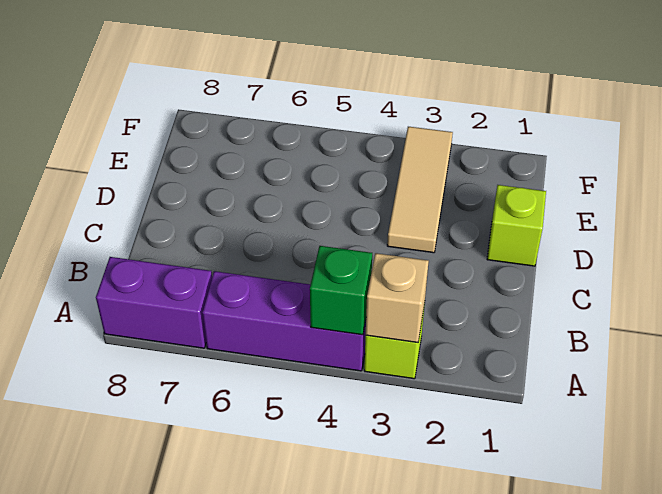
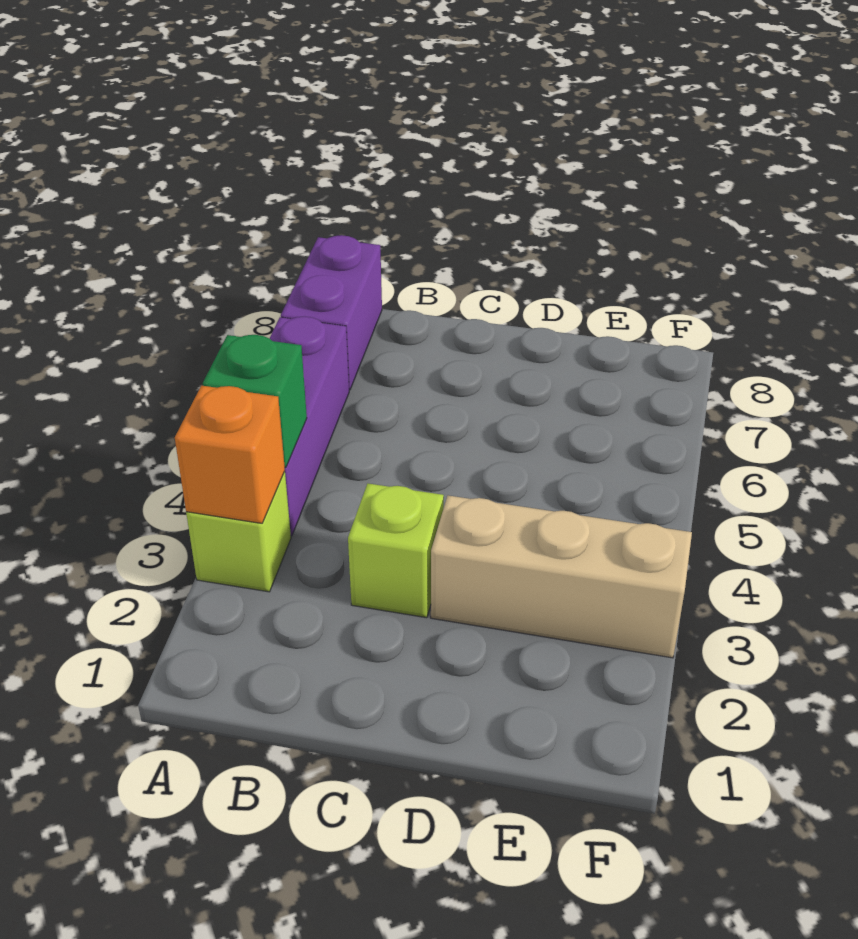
tan 1x1 brick [366,253,429,342] -> orange 1x1 brick [175,386,285,523]
lime 1x1 brick [487,185,546,266] -> lime 1x1 brick moved to [348,483,444,618]
tan 1x3 tile [387,127,453,253] -> tan 1x3 brick [431,496,692,658]

